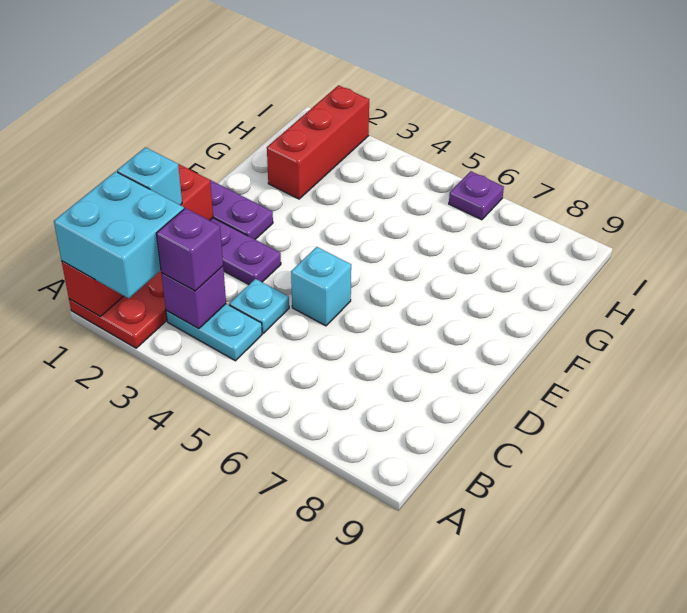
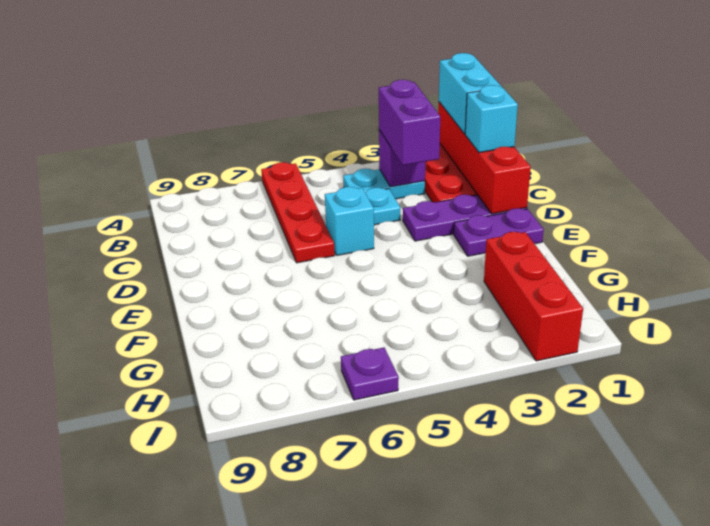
cyan 2x2 brick [54,172,184,298] -> cyan 1x2 brick [439,53,502,134]
none -> red 1x4 plate [261,162,335,263]
purple 1x1 brick [156,208,223,291] -> purple 1x2 brick [379,80,440,165]

